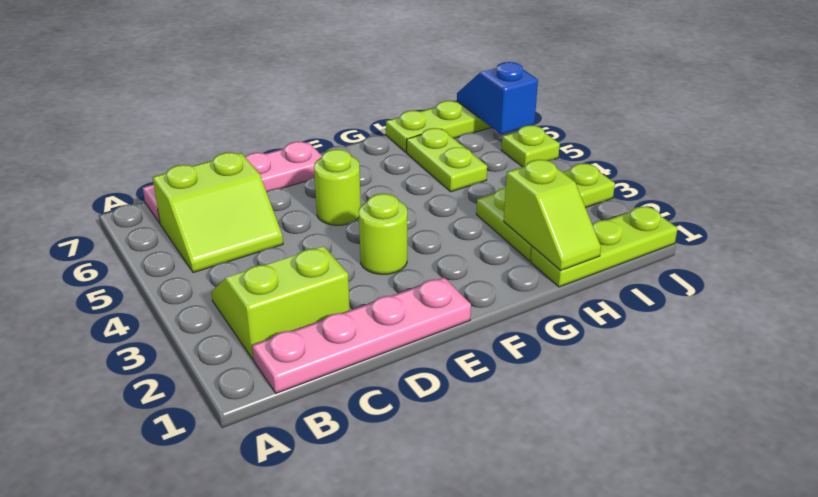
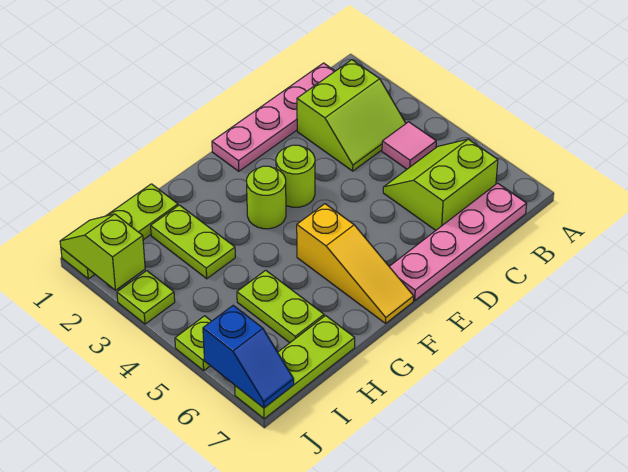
none -> pink 1x1 tile [382,122,436,169]
lime 1x1 round brick [314,149,361,225] -> lime 1x1 round brick moved to [247,166,286,229]
none -> yellow 1x3 slope [297,204,414,323]
lime 1x2 slope [504,160,601,270] -> lime 1x2 slope moved to [60,214,145,290]

